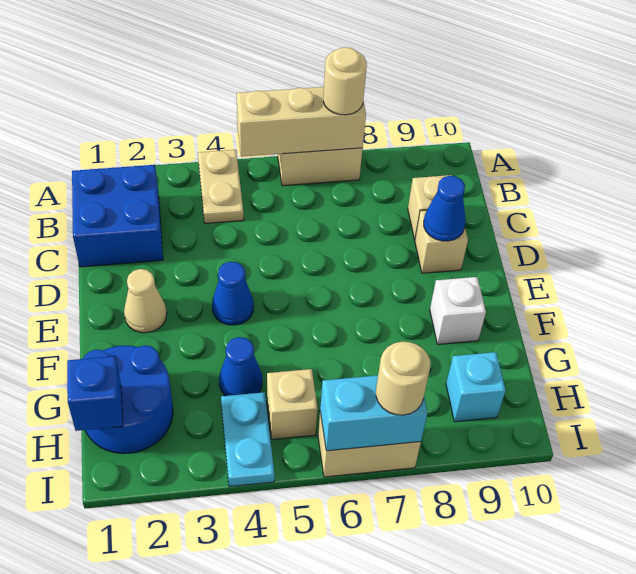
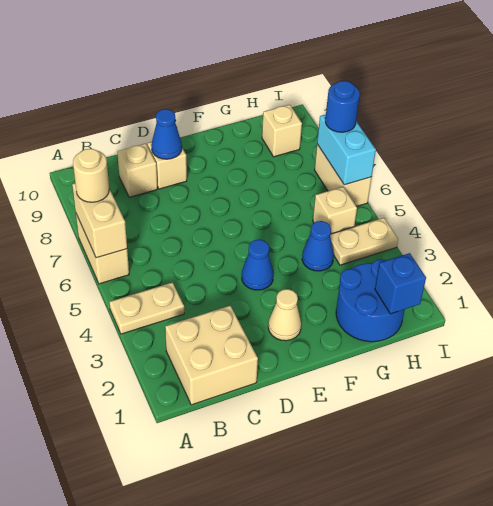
tan 1x3 brick [237,87,366,157] -> tan 1x2 brick [72,183,127,258]
blue 2x2 brick [72,165,163,267] -> tan 2x2 brick [165,306,258,405]
white 1x1 brick [430,277,486,344] -> none
cyan 1x2 plate [221,392,274,487] -> tan 1x2 plate [330,218,398,265]
cyan 1x1 brick [446,352,506,422] -> tan 1x1 brick [262,105,302,157]
tan 1x1 round brick [376,342,430,415] -> blue 1x1 round brick [325,81,360,132]

